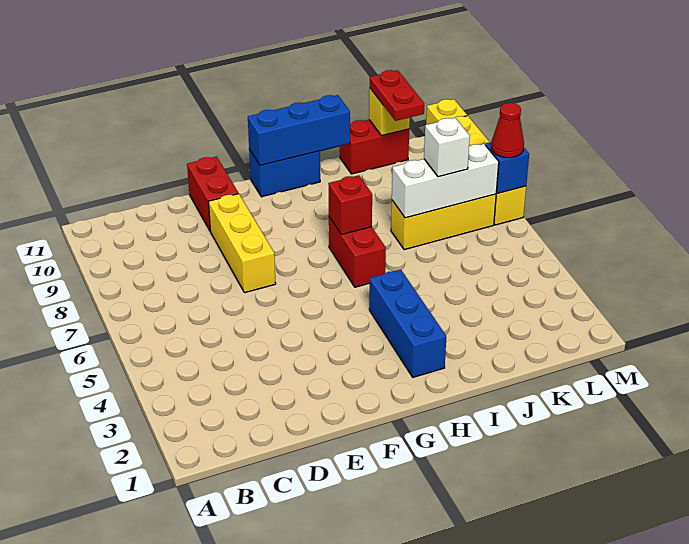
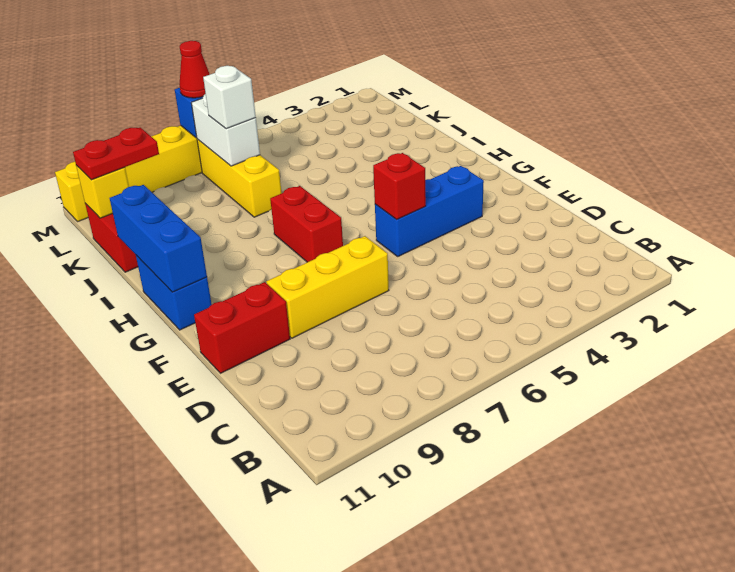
blue 1x3 brick [369,270,446,377] -> blue 1x3 brick moved to [375,166,484,256]
red 1x2 brick [329,217,386,287] -> red 1x2 brick turned to [270,186,343,262]
red 1x1 brick [328,175,372,235] -> red 1x1 brick moved to [373,153,426,220]
white 1x3 brick [392,144,499,218] -> white 1x2 brick [191,94,260,166]

